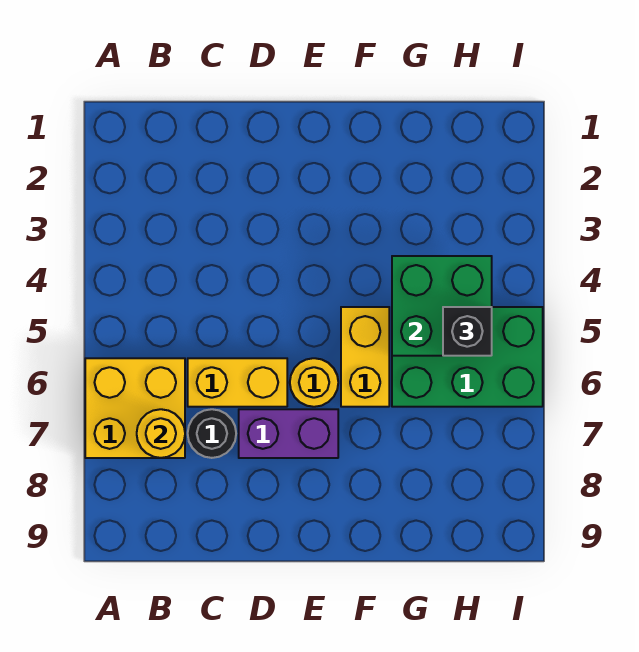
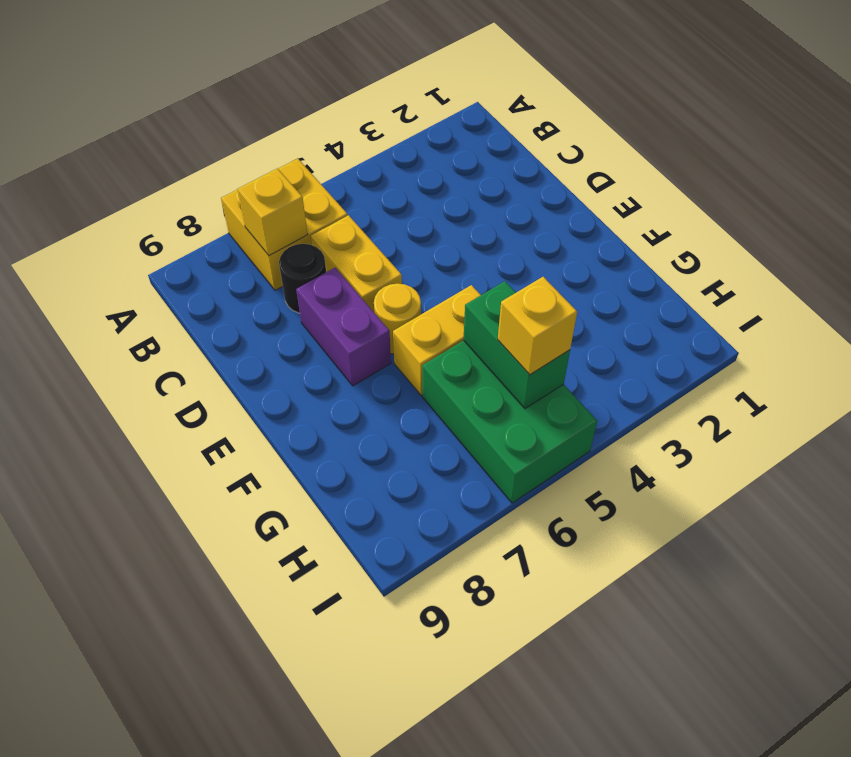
yellow 1x1 round brick [137,409,185,458] -> yellow 1x1 brick [238,168,308,256]
green 2x2 brick [392,256,492,356] -> green 1x2 brick [463,281,570,409]
black 1x1 brick [443,307,492,356] -> yellow 1x1 brick [498,277,577,375]

